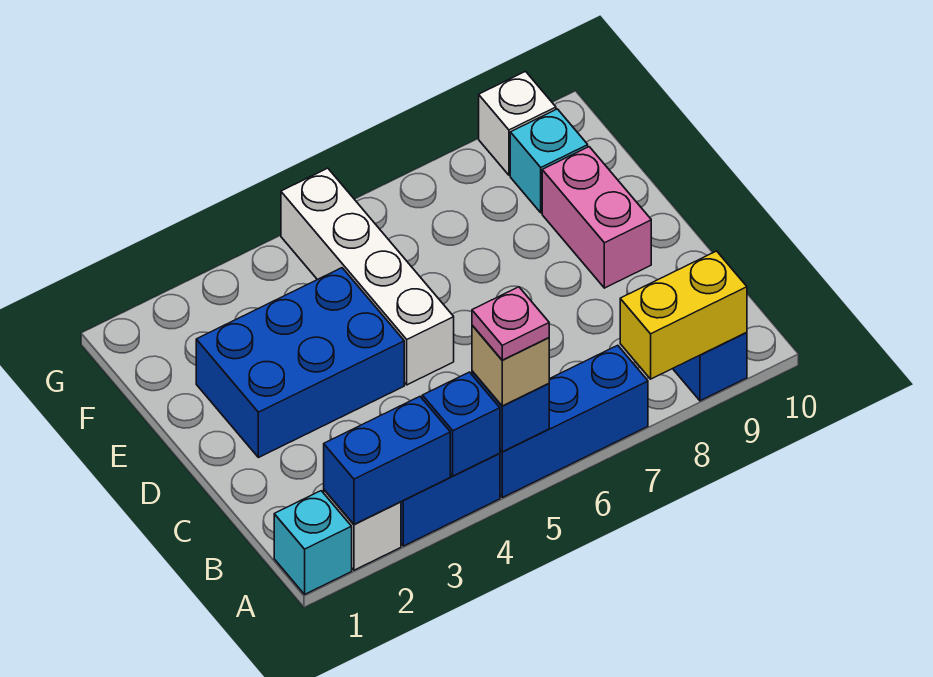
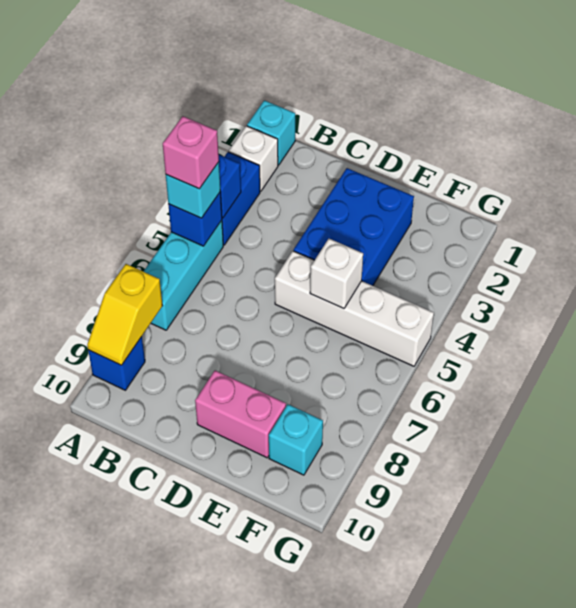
blue 1x2 brick [324,397,450,525] -> none
blue 1x3 brick [500,345,648,498] -> cyan 1x3 brick [143,220,223,330]
tan 1x1 brick [472,325,549,406] -> cyan 1x1 brick [166,162,220,218]
pink 1x1 plate [472,287,549,360] -> pink 1x1 brick [163,116,219,189]
yellow 1x2 brick [620,251,747,379] -> yellow 1x2 slope [87,264,162,365]
white 1x1 brick [479,72,556,175] -> white 1x1 brick moved to [310,239,363,309]

